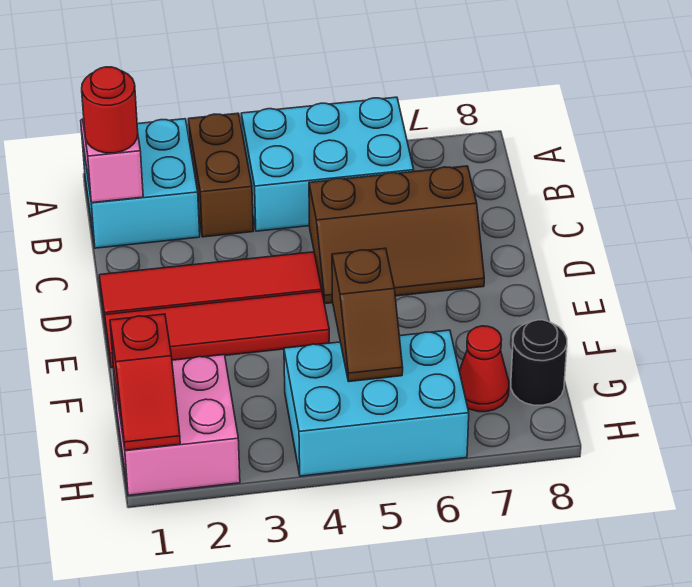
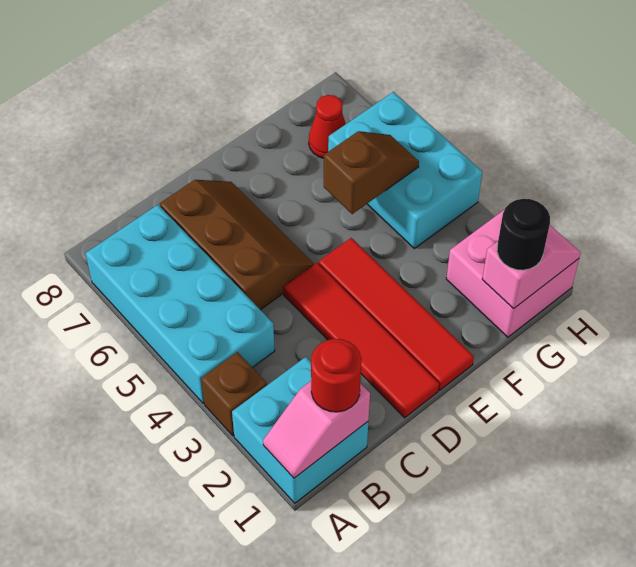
brown 1x2 brick [188,113,253,237] -> brown 1x1 brick [201,352,267,436]
cyan 2x3 brick [241,97,414,231] -> cyan 2x4 brick [86,205,275,403]
red 1x2 slope [110,314,180,450] -> pink 1x2 slope [482,225,581,309]
black 1x1 round brick [511,320,567,405] -> black 1x1 round brick moved to [497,199,550,270]

